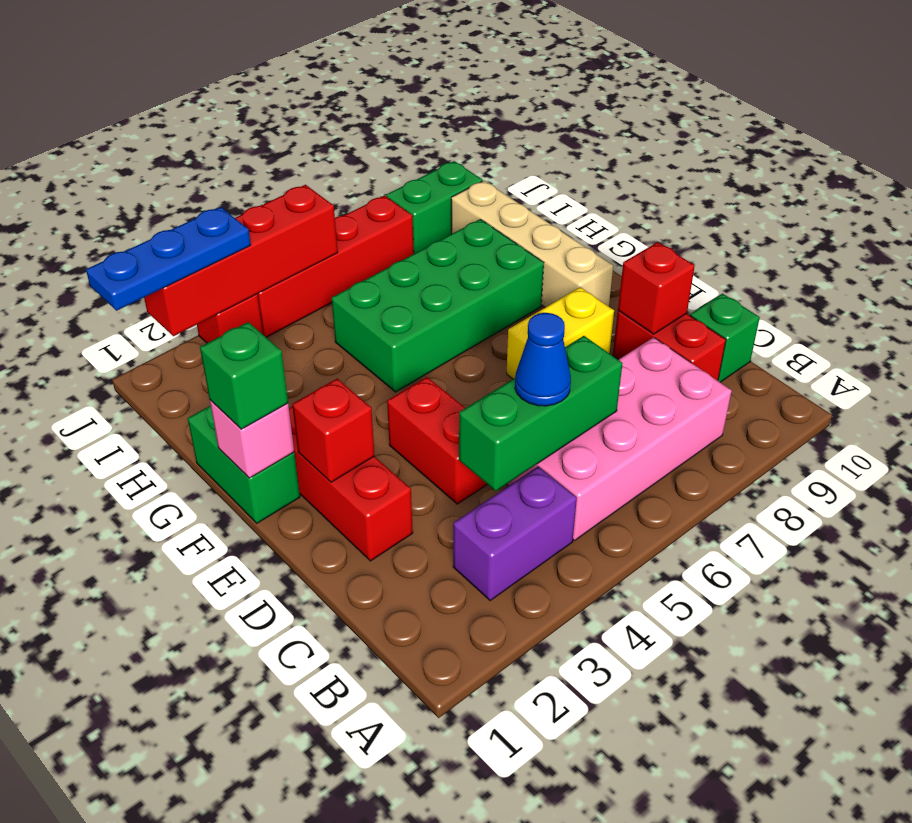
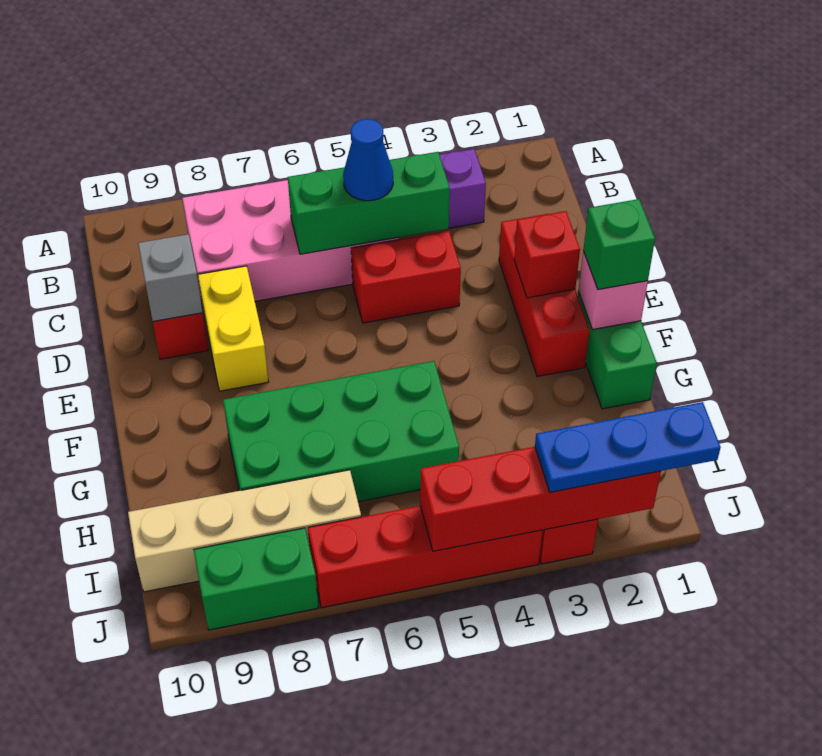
green 1x1 brick [690,294,760,382] -> none
red 1x2 brick [387,377,487,504] -> red 1x2 brick turned to [351,231,461,323]
red 1x1 brick [618,242,695,334] -> grey 1x1 brick [138,234,203,321]
yellow 1x2 brick [507,287,614,379] -> yellow 1x2 brick turned to [198,266,269,391]
tan 1x4 brick [451,181,613,307] -> tan 1x4 brick turned to [128,470,361,592]

